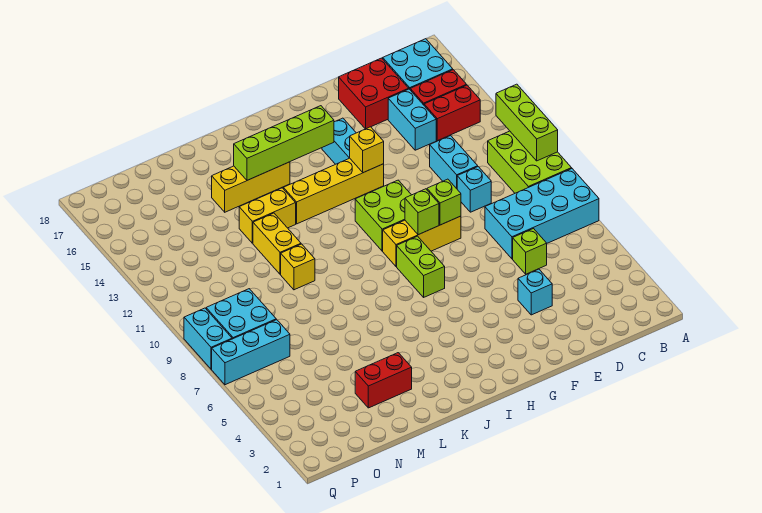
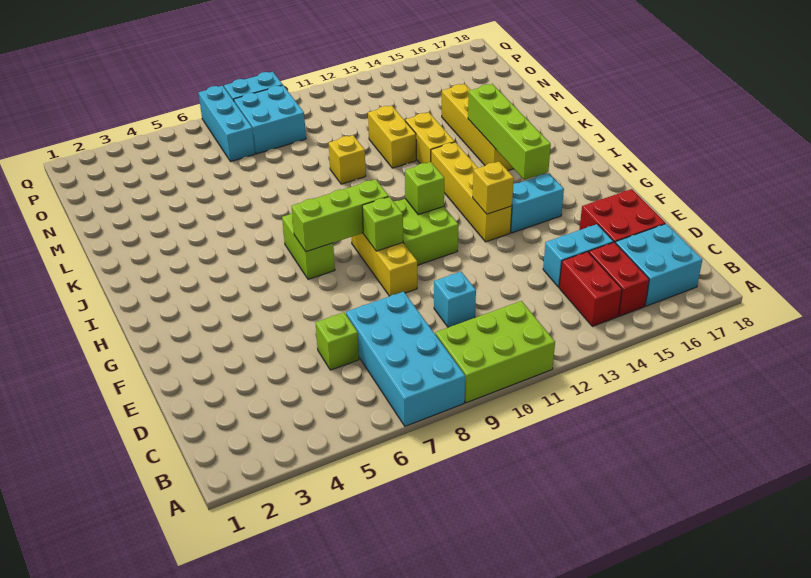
lime 1x3 brick [496,84,558,161] -> lime 1x3 brick moved to [291,179,389,252]
cyan 1x2 brick [430,136,478,189] -> none
cyan 1x1 brick [518,269,552,315] -> none
lime 1x1 brick [427,179,461,225] -> lime 1x1 brick moved to [405,162,444,215]
lime 1x2 brick [397,236,445,297] -> lime 1x2 brick turned to [282,214,335,279]
yellow 1x3 brick [212,162,290,212] -> yellow 1x4 brick [442,84,514,171]
red 1x2 brick [355,353,412,408] -> none
yellow 1x2 brick [253,213,301,274] -> yellow 1x2 brick turned to [368,105,416,168]

